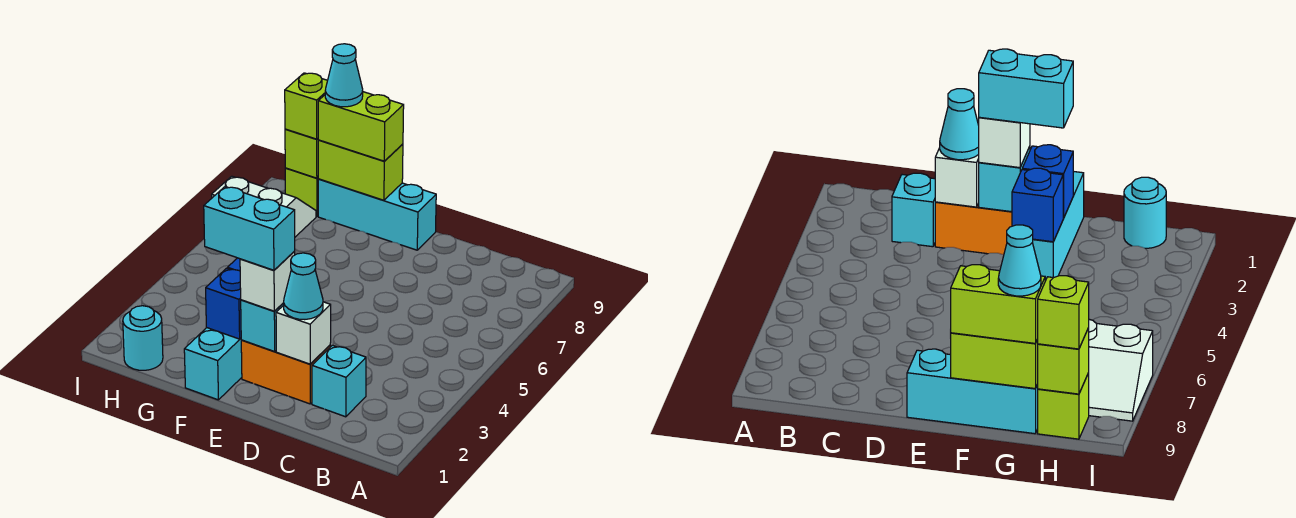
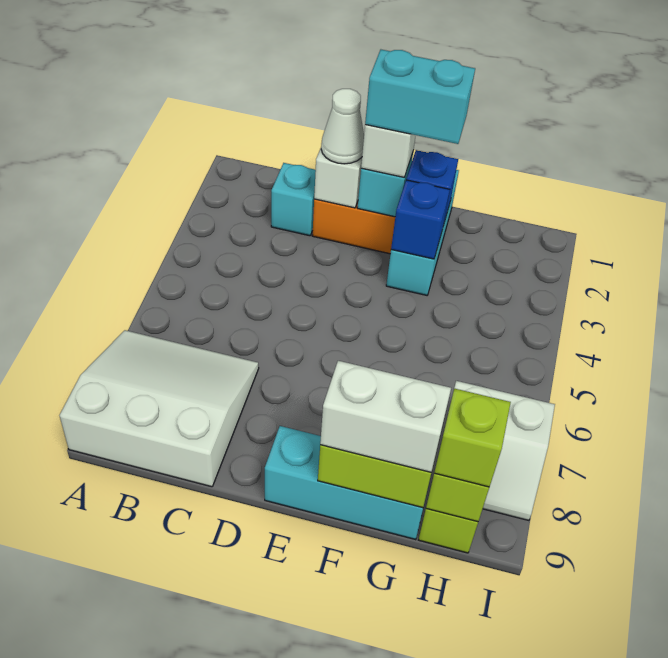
none -> white 3x3 slope [59,330,259,487]
cyan 1x1 cone [284,253,323,320] -> white 1x1 cone [321,89,364,164]
lime 1x2 brick [318,92,404,161] -> white 1x2 brick [320,361,451,472]
cyan 1x1 cone [325,44,363,107] -> none
cyan 1x1 round brick [123,306,163,370] -> none

